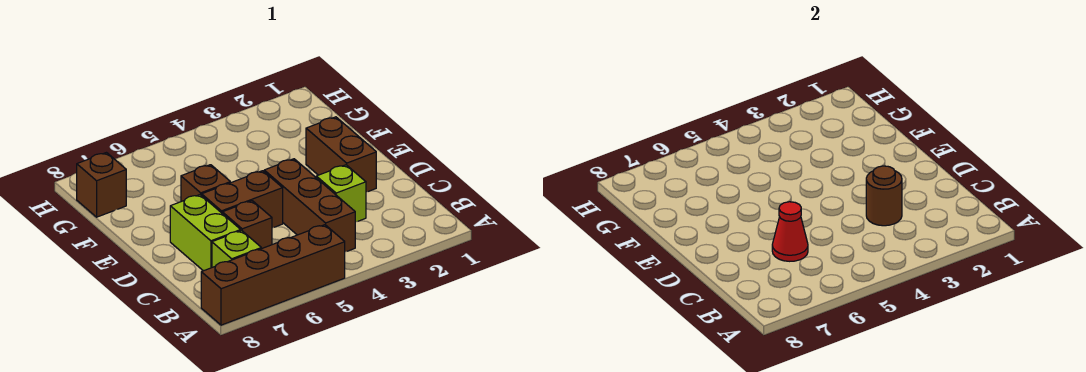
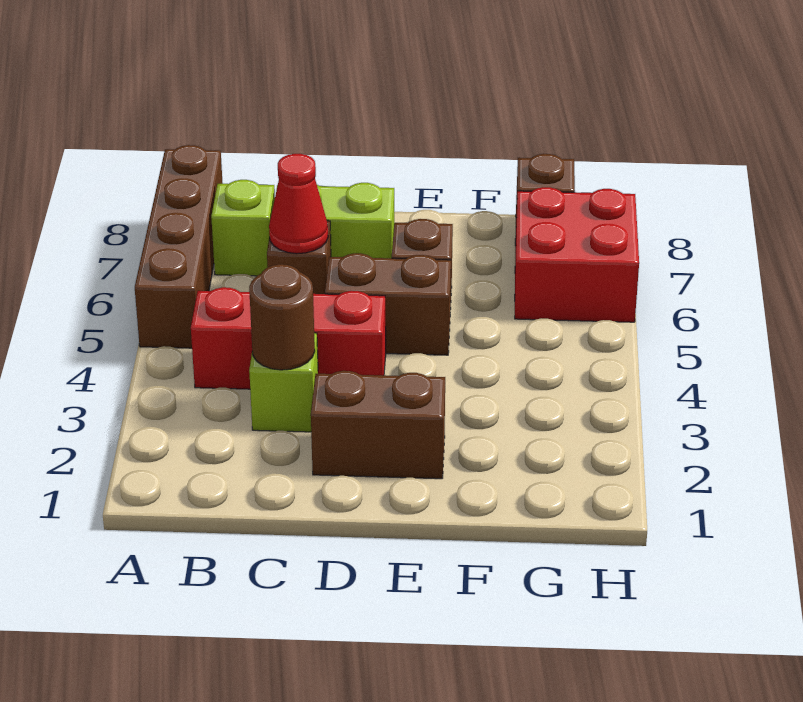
brown 1x3 brick [264,159,355,252] -> red 1x3 brick [191,287,386,389]
brown 1x2 brick [202,171,283,228] -> brown 1x2 brick turned to [325,253,451,355]
none -> red 2x2 brick [515,187,639,322]

